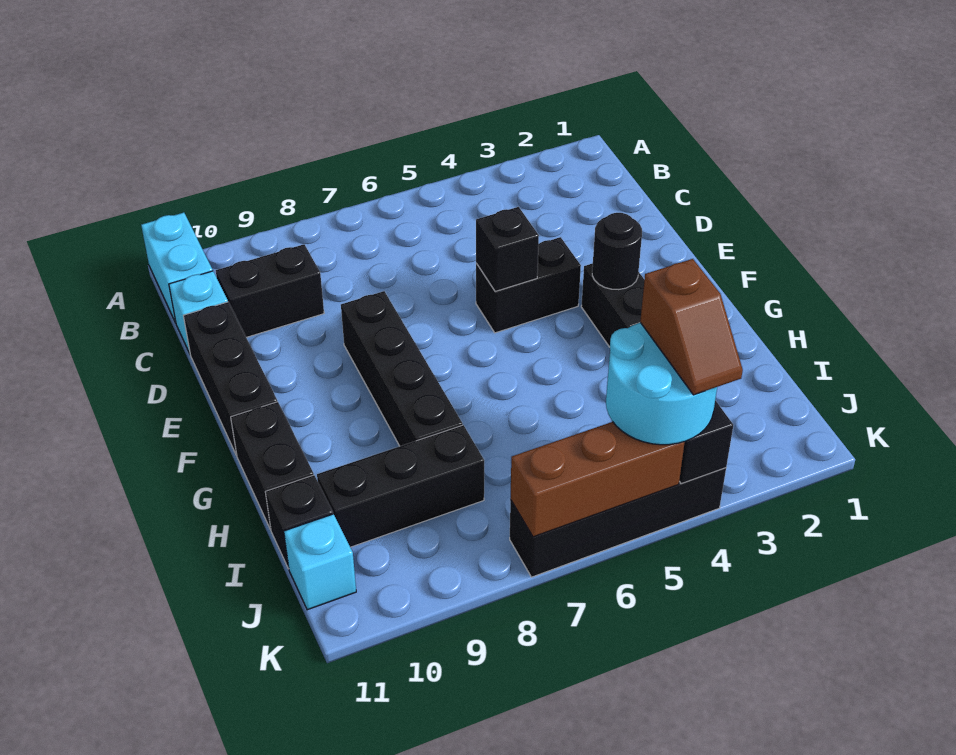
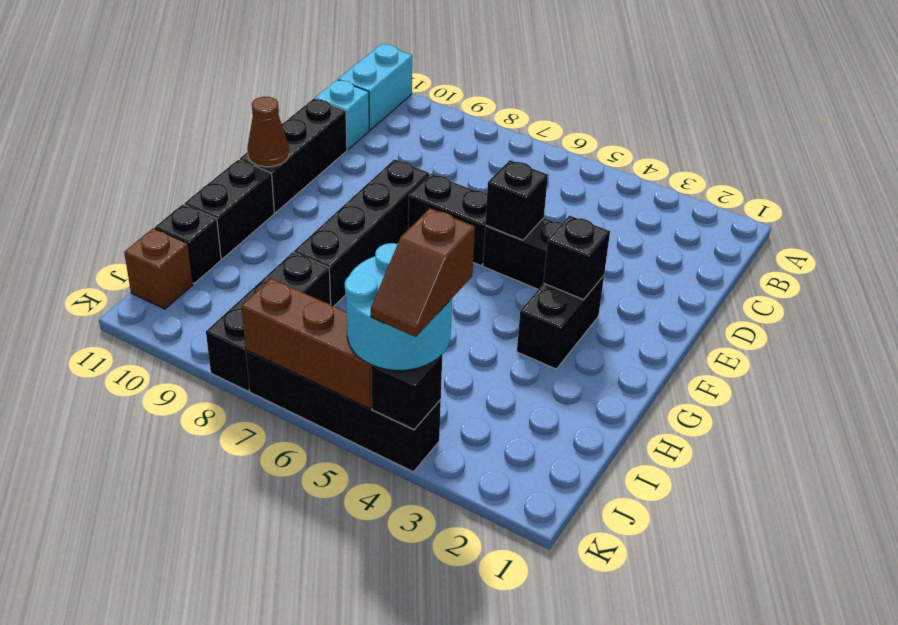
black 1x2 brick [216,244,324,337] -> black 1x2 brick moved to [408,174,487,266]
black 1x1 round brick [592,213,642,290] -> black 1x1 brick [544,216,610,300]
none -> brown 1x1 cone [247,97,289,167]
black 1x3 brick [317,425,484,547] -> black 1x3 brick turned to [206,252,331,391]
cyan 1x1 brick [284,514,356,610] -> brown 1x1 brick [124,228,193,309]

